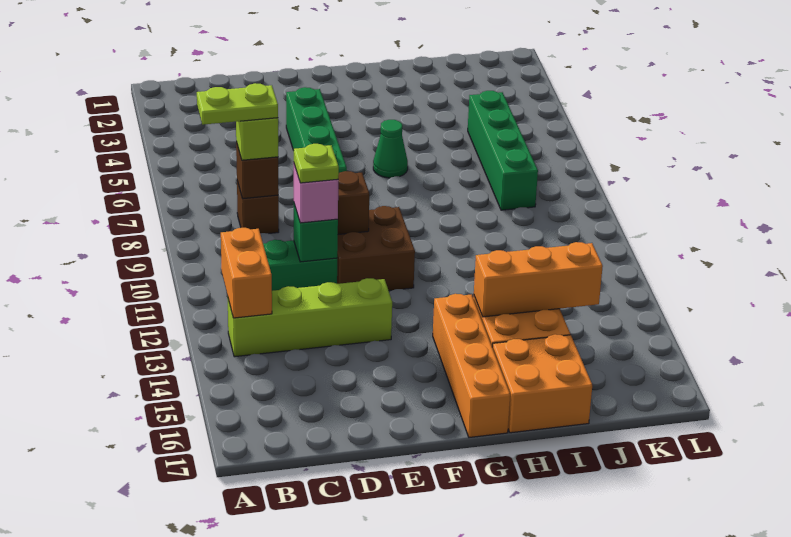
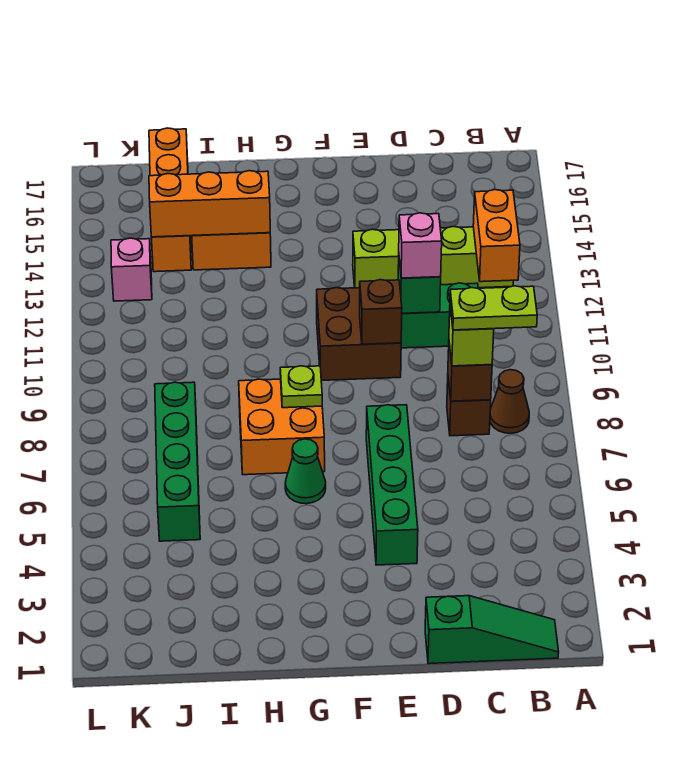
none -> green 1x3 slope [425,596,559,664]
none -> brown 1x1 cone [490,370,529,433]
lime 1x1 plate [294,144,339,183] -> lime 1x1 plate moved to [280,366,322,408]
orange 1x4 brick [433,294,510,437] -> orange 1x4 brick moved to [149,128,191,272]
orange 2x2 brick [492,334,592,433] -> orange 2x2 brick moved to [239,379,325,475]
none -> pink 1x1 brick [111,238,152,301]

